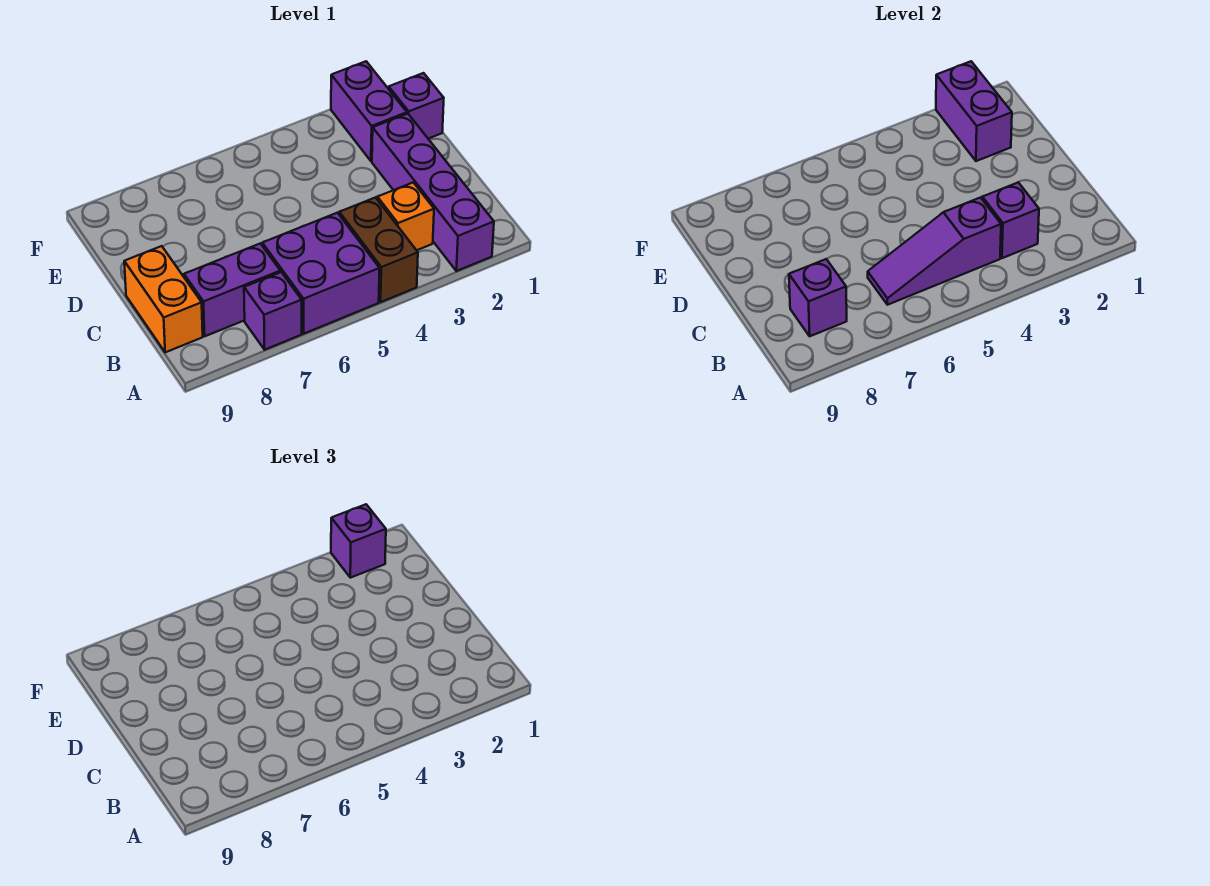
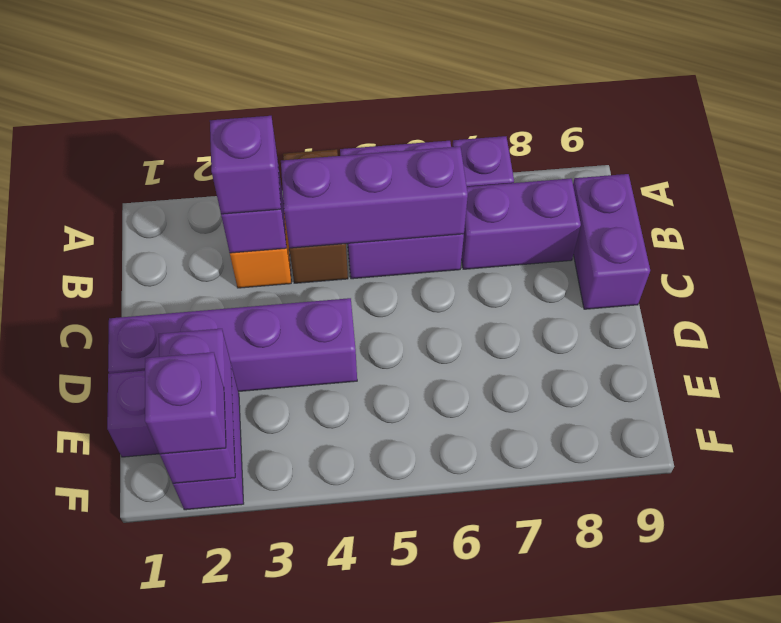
purple 1x4 brick [372,114,494,271] -> purple 1x4 brick turned to [108,298,357,392]
purple 1x3 slope [868,197,1001,305] -> purple 1x3 brick [281,147,468,248]
purple 1x1 brick [789,259,847,336] -> purple 1x1 brick moved to [210,116,281,214]
orange 1x2 brick [124,246,203,352] -> purple 1x2 brick [573,174,650,309]

